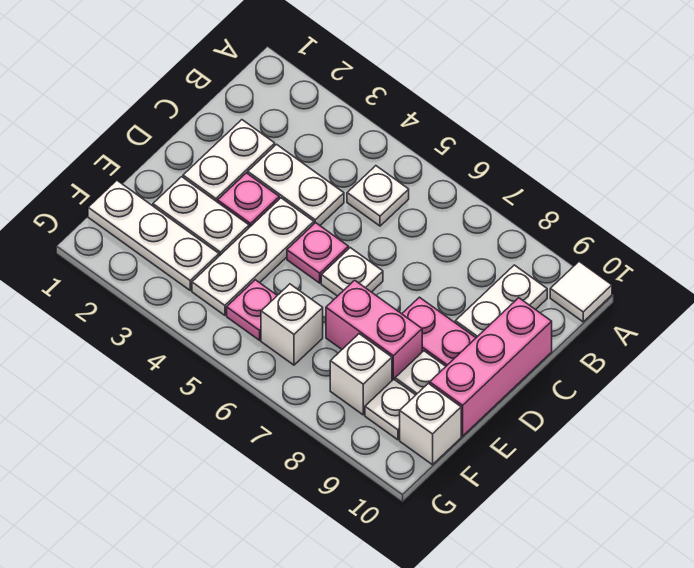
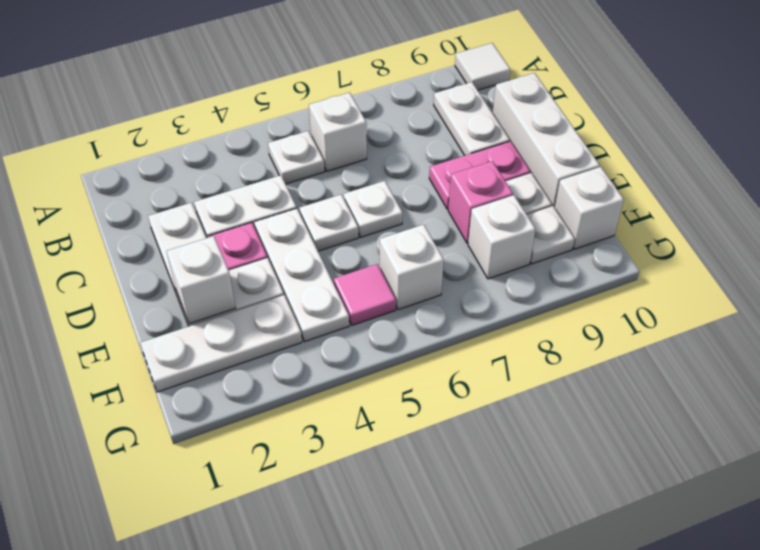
none -> white 1x1 brick [309,92,367,171]
pink 1x3 brick [430,298,552,436] -> white 1x3 brick [493,73,600,207]
pink 1x1 plate [287,223,349,283] -> white 1x1 plate [299,195,359,251]
none -> white 1x1 brick [166,236,236,324]
pink 1x2 brick [326,280,422,380] -> pink 1x1 brick [448,161,513,243]
pink 1x1 plate [227,280,277,340] -> pink 1x1 tile [334,264,396,325]

